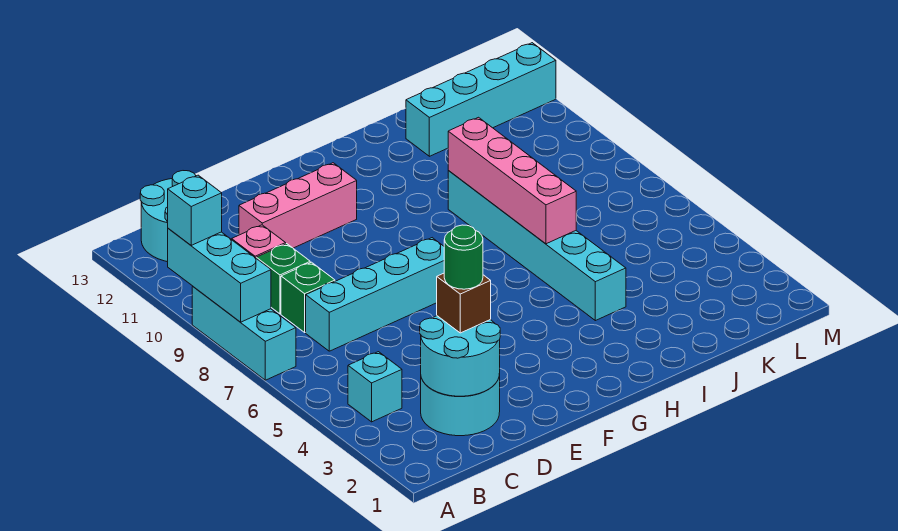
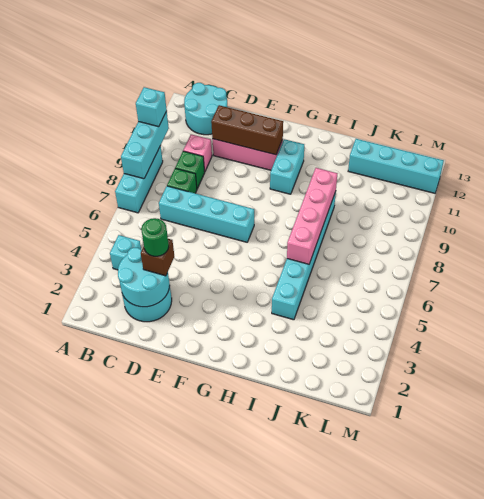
none -> brown 1x3 brick [211,105,283,155]
none -> cyan 1x2 brick [270,139,304,194]

